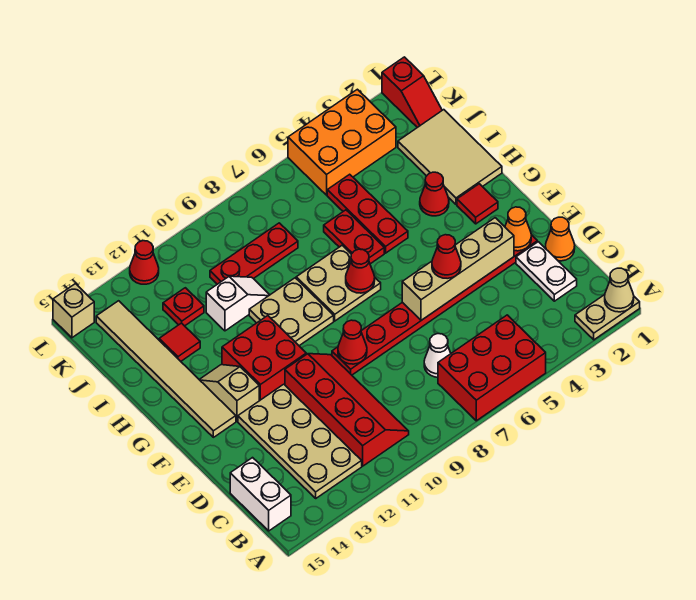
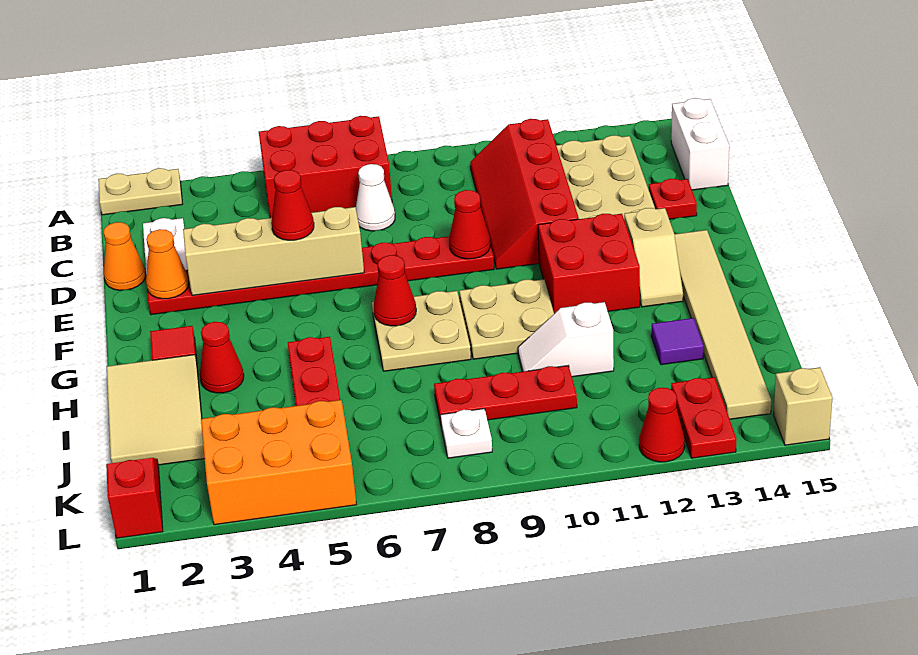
tan 1x1 cone [605,268,634,312] -> none
red 1x2 plate [324,210,384,264] -> red 1x2 plate moved to [671,377,736,458]
red 1x1 tile [159,323,200,361] -> purple 1x1 tile [651,318,704,365]
red 1x1 plate [163,288,204,326] -> red 1x1 plate moved to [649,179,697,219]
none -> white 1x1 plate [440,409,492,458]

